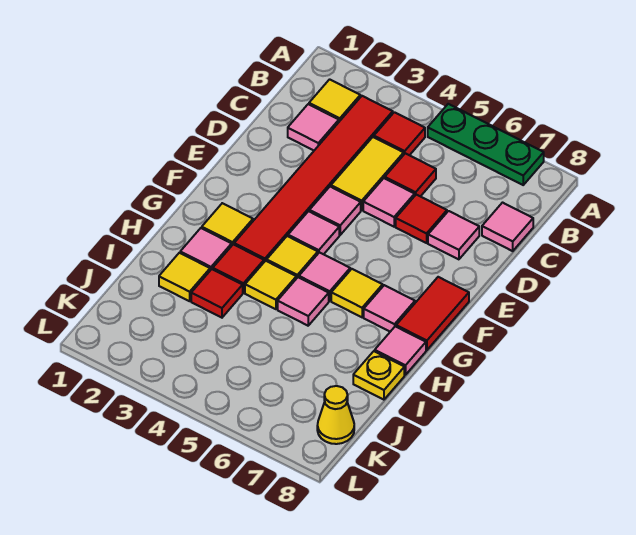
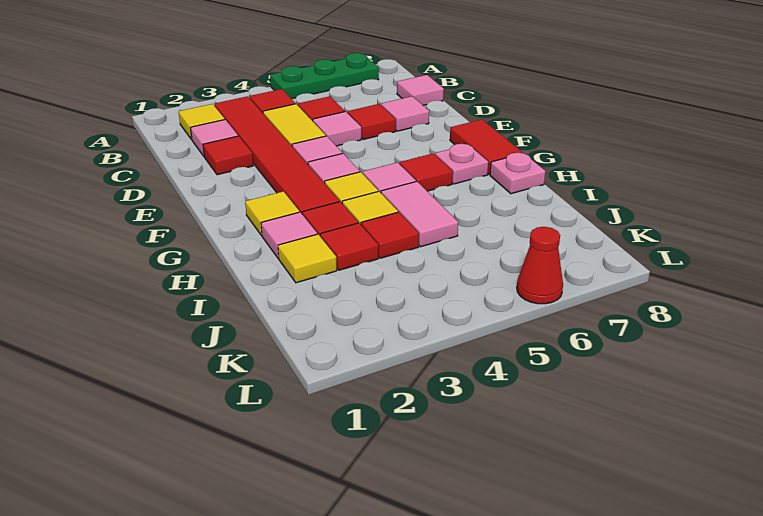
none -> red 1x1 tile [203,136,253,175]
yellow 1x1 tile [331,269,383,317] -> red 1x1 tile [399,153,453,191]
pink 1x1 tile [364,285,415,332] -> pink 1x1 plate [435,144,488,184]
pink 1x1 tile [278,277,329,326] -> pink 1x2 tile [381,182,458,247]
pink 1x1 tile [375,326,426,375] -> pink 1x1 plate [490,153,545,194]
none -> red 1x1 tile [361,212,419,258]
yellow 1x1 plate [353,351,404,400] -> none
yellow 1x1 cone [317,386,354,444] -> none
none -> red 1x1 cone [517,227,563,304]

